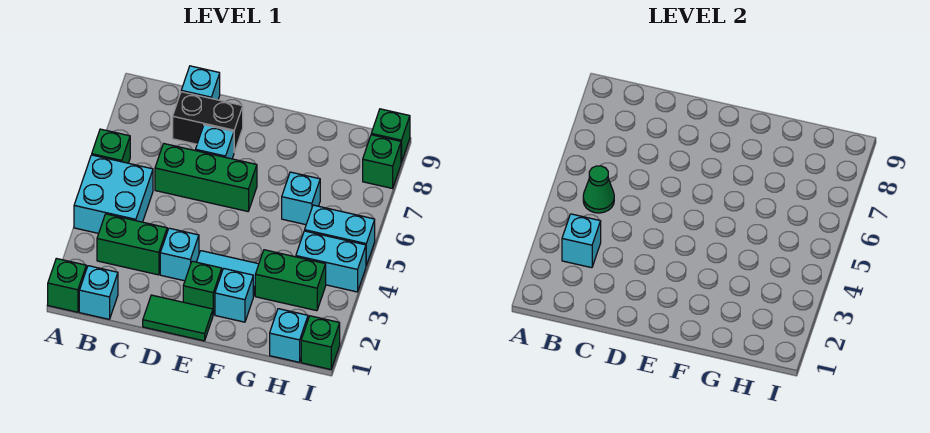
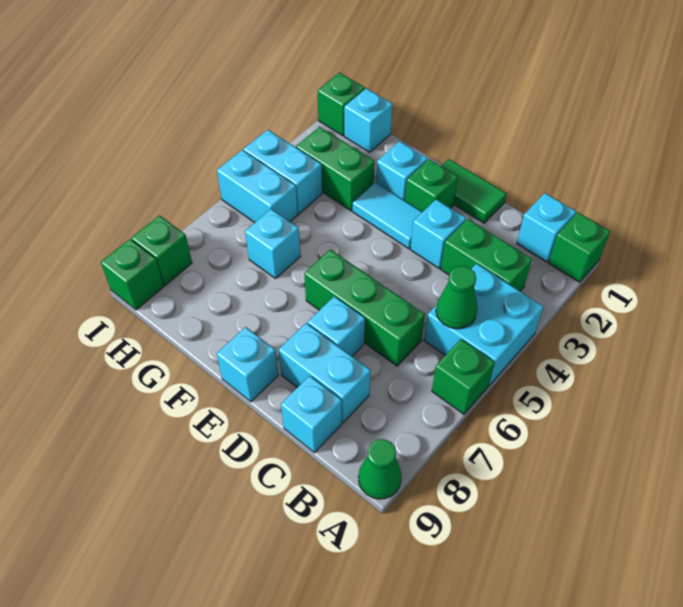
none -> green 1x1 cone [358,439,401,499]
cyan 1x1 brick [562,214,601,268] -> cyan 1x1 brick moved to [217,327,278,402]
black 1x2 brick [173,92,243,152] -> cyan 1x2 brick [279,323,371,423]

